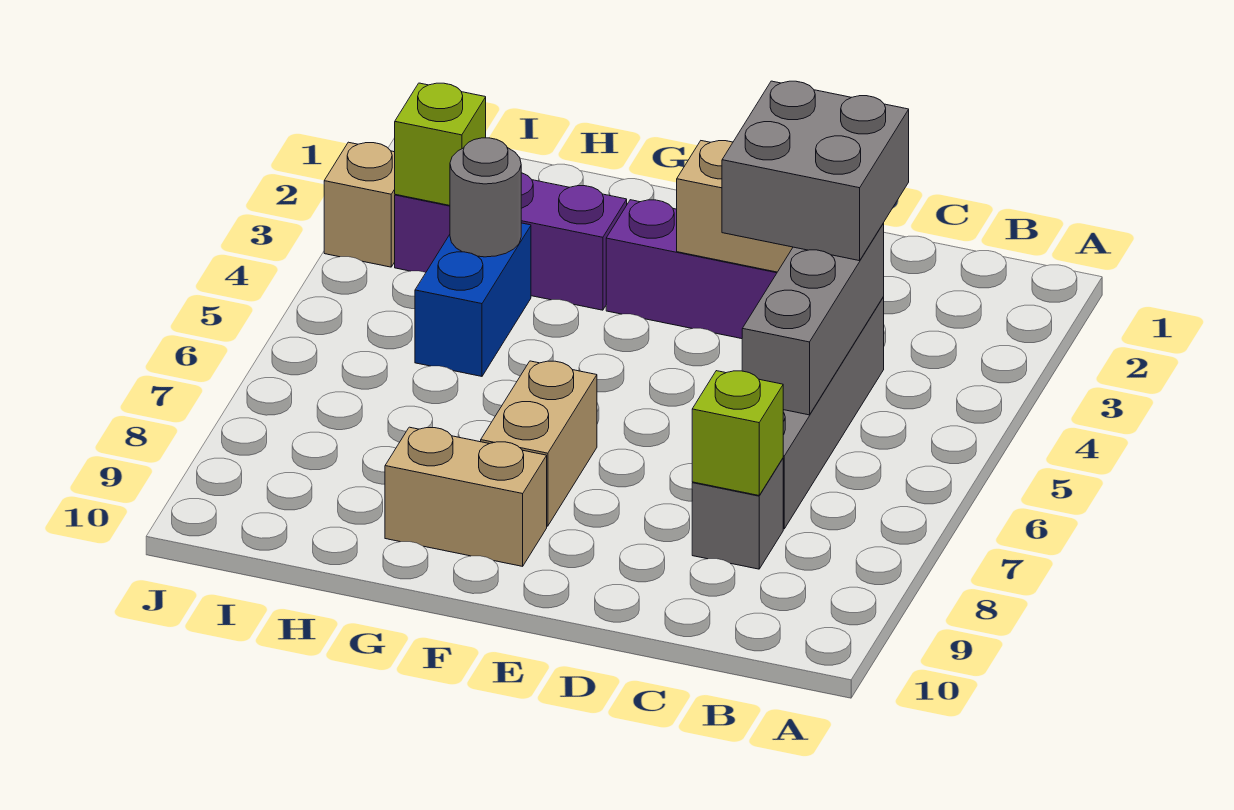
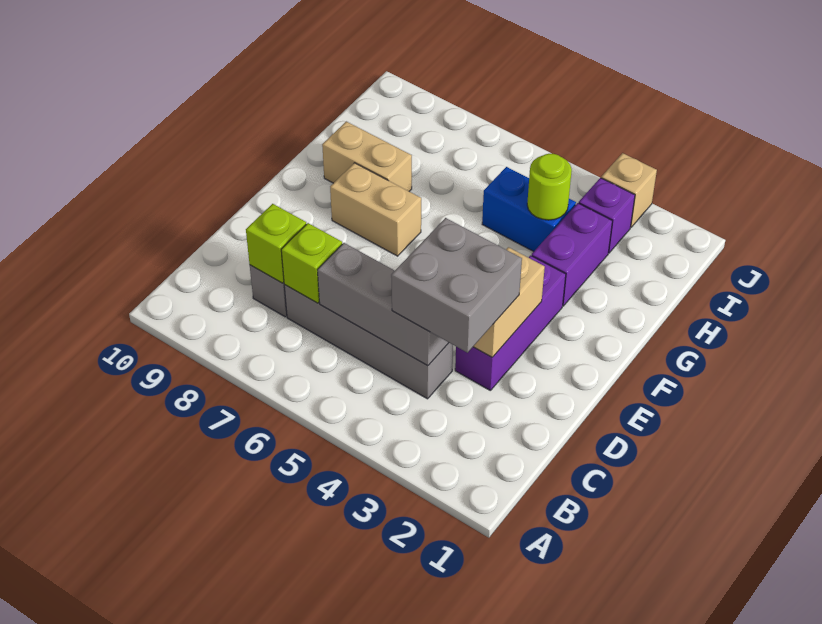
tan 1x2 brick [385,427,547,566] -> tan 1x2 brick turned to [322,122,412,191]
grey 1x1 round brick [450,138,521,257] -> lime 1x1 round brick [527,154,572,220]
lime 1x1 brick [395,83,486,205] -> lime 1x1 brick moved to [281,223,342,303]

